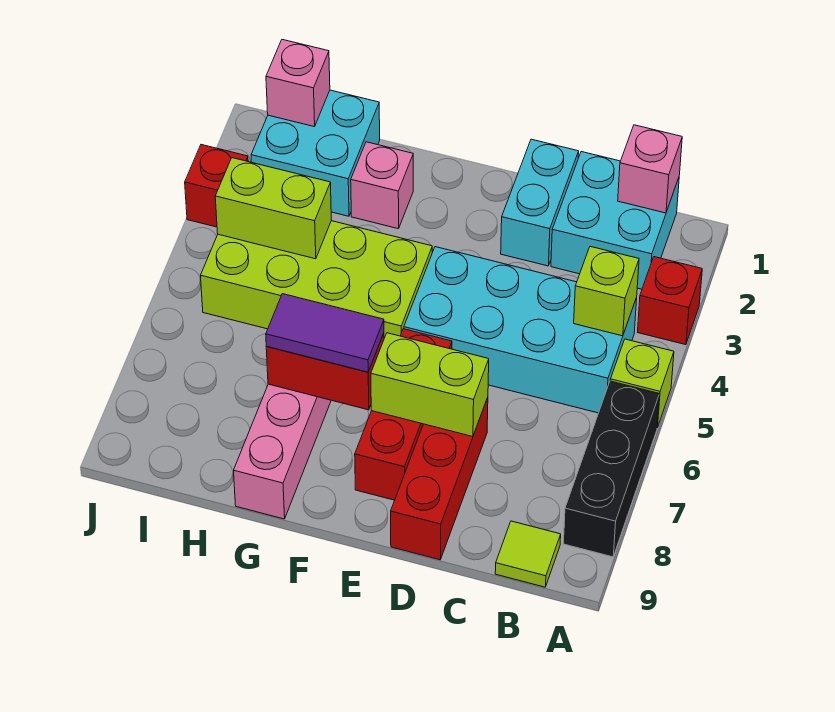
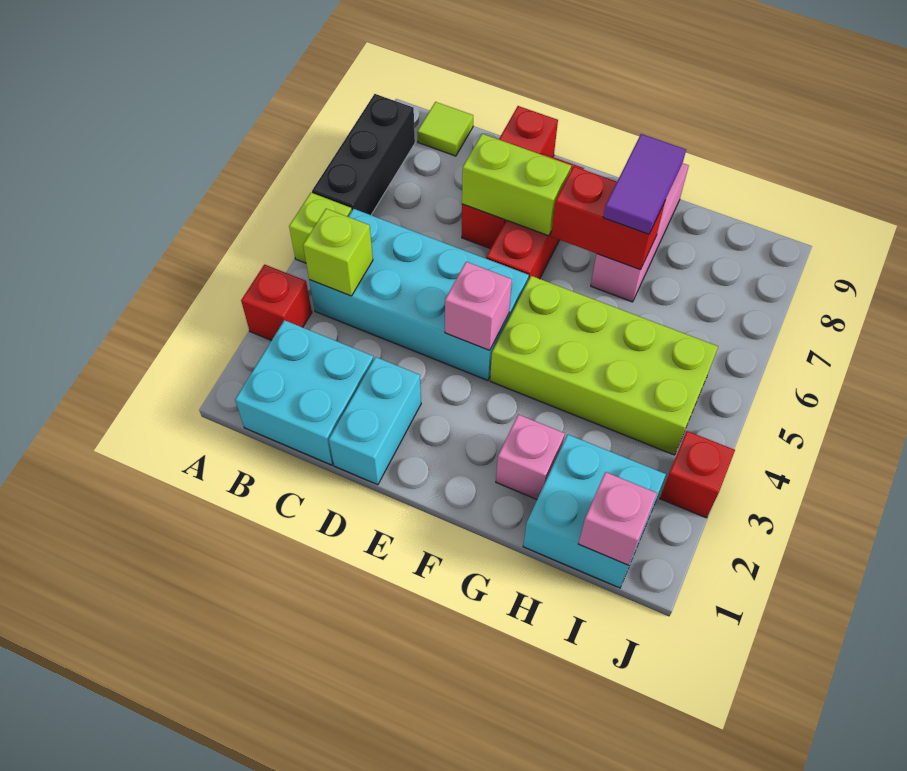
pink 1x1 brick [618,125,682,213] -> pink 1x1 brick moved to [445,262,512,350]
purple 1x2 tile [266,294,384,372] -> purple 1x2 tile turned to [603,134,686,234]
lime 1x2 brick [215,158,331,259] -> none

